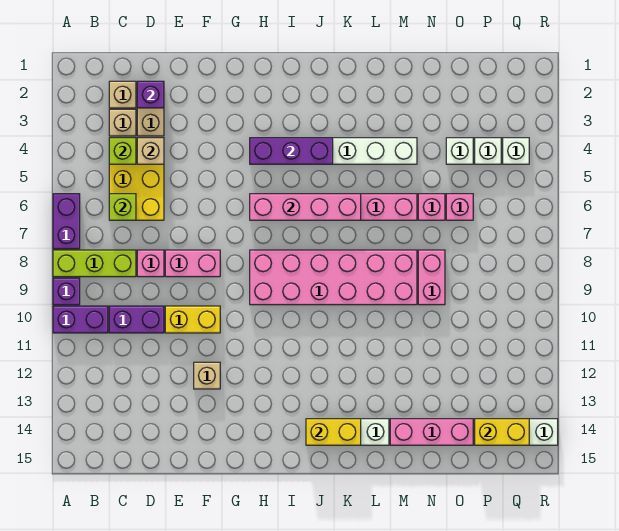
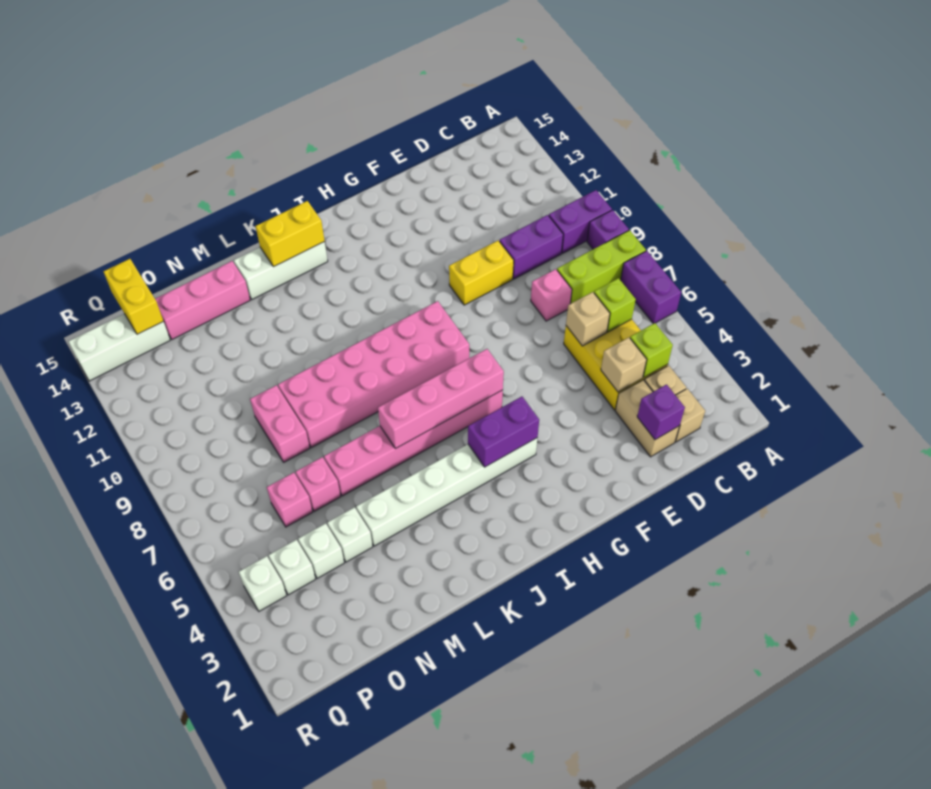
pink 1x2 brick [165,250,220,277] -> none
tan 1x1 brick [194,362,220,389] -> tan 1x1 brick moved to [566,292,610,346]
purple 1x3 brick [250,138,333,164] -> purple 1x2 brick [468,397,539,467]
none -> white 1x1 brick [327,507,373,562]
yellow 1x2 brick [475,419,529,445] -> yellow 1x2 brick turned to [103,259,163,334]

